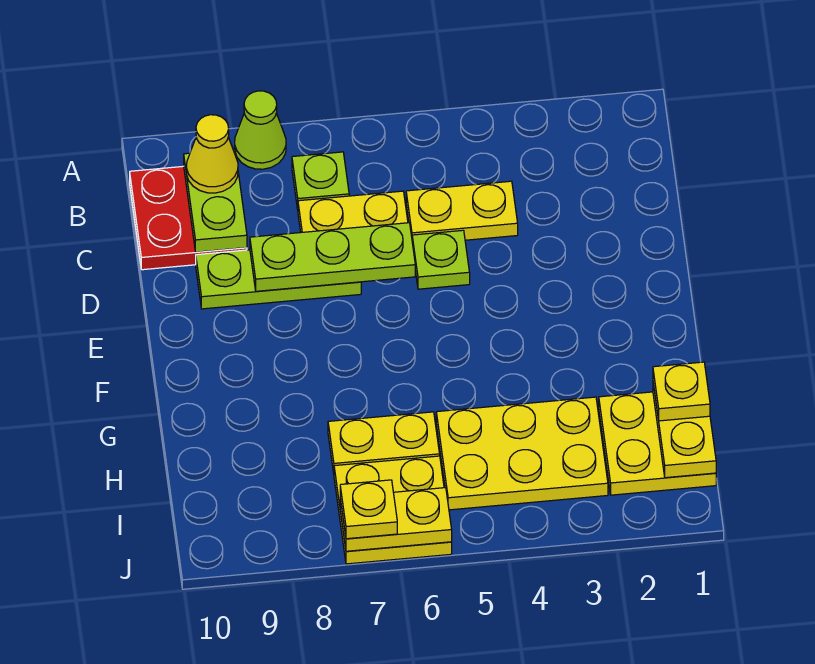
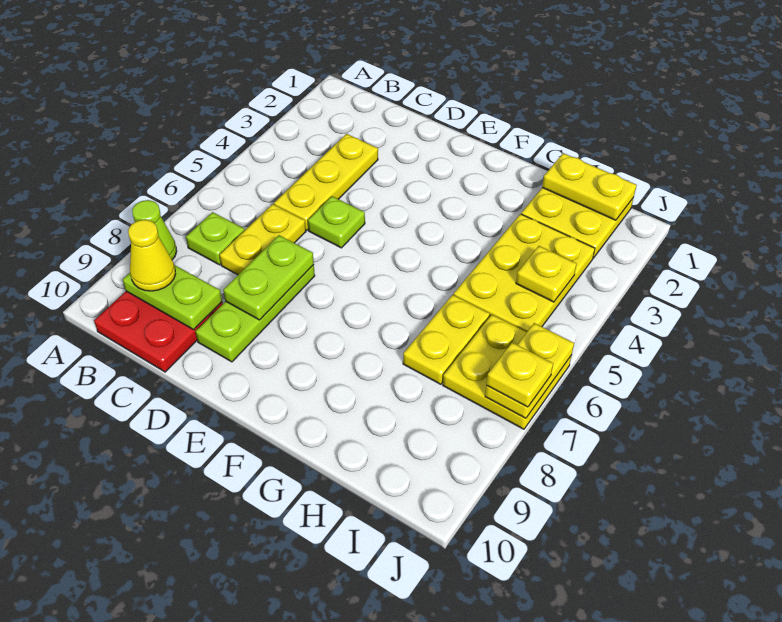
yellow 1x2 plate [406,181,518,240] -> yellow 1x3 plate [274,134,378,230]
lime 1x3 plate [250,223,415,291] -> lime 1x2 plate [223,235,314,320]
yellow 1x1 plate [653,362,710,421] -> yellow 1x1 plate moved to [516,246,577,302]

